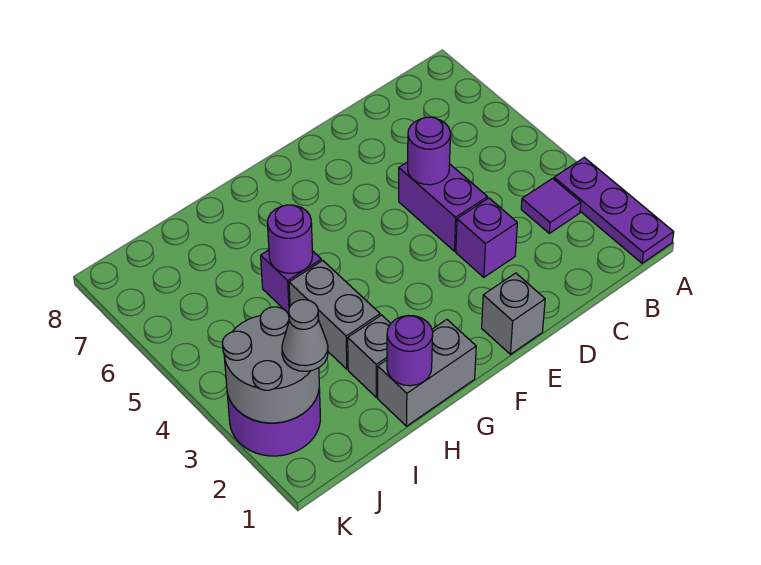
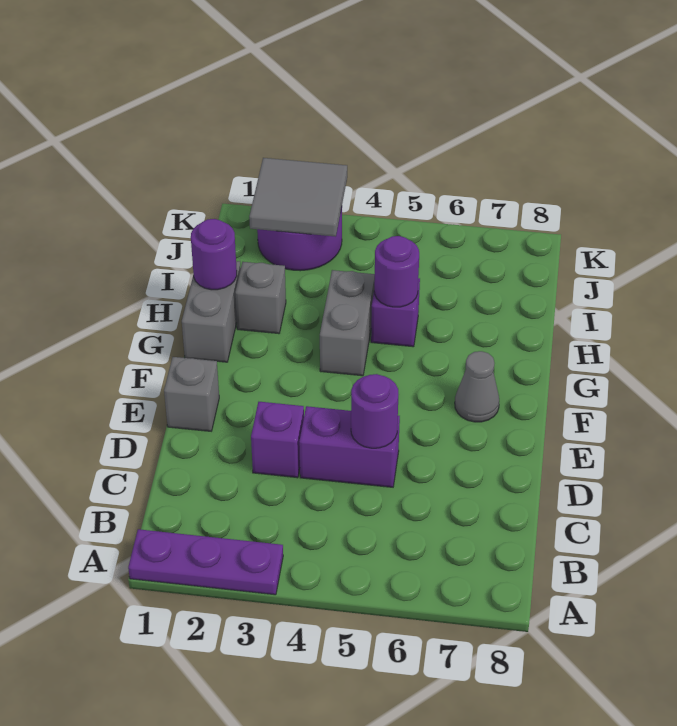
purple 1x1 tile [521,178,581,233] -> none
grey 1x2 brick [289,261,380,369] -> grey 1x2 brick turned to [320,270,375,376]
grey 2x2 round brick [222,307,319,423] -> grey 2x2 tile [249,158,347,237]
grey 1x1 cone [282,300,328,371] -> grey 1x1 cone moved to [455,351,499,422]

